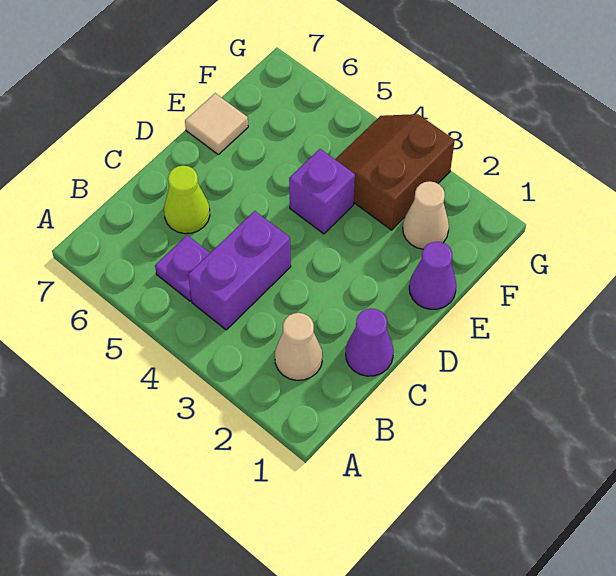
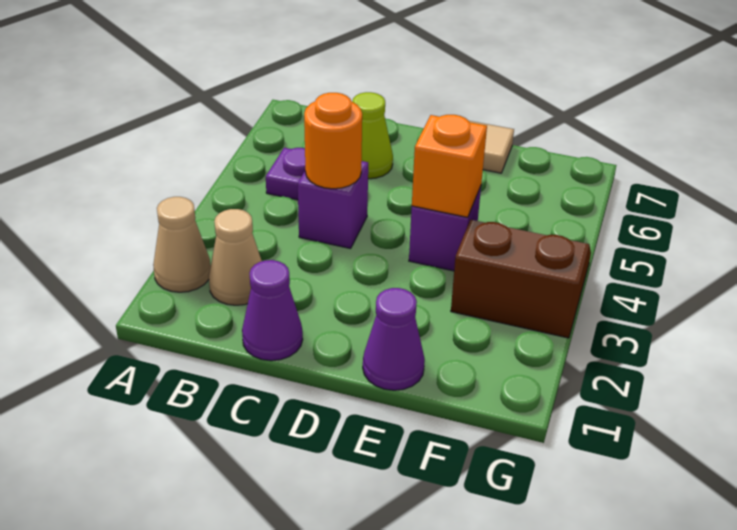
purple 1x2 brick [188,211,291,330] -> purple 1x1 brick [298,161,368,249]
none -> orange 1x1 round brick [304,93,362,189]
none -> orange 1x1 brick [412,115,487,217]
tan 1x1 cone [403,181,449,249] -> tan 1x1 cone moved to [153,197,211,292]

